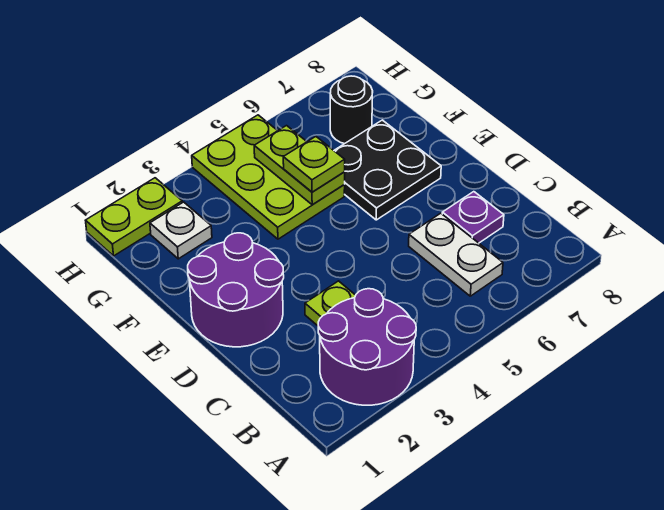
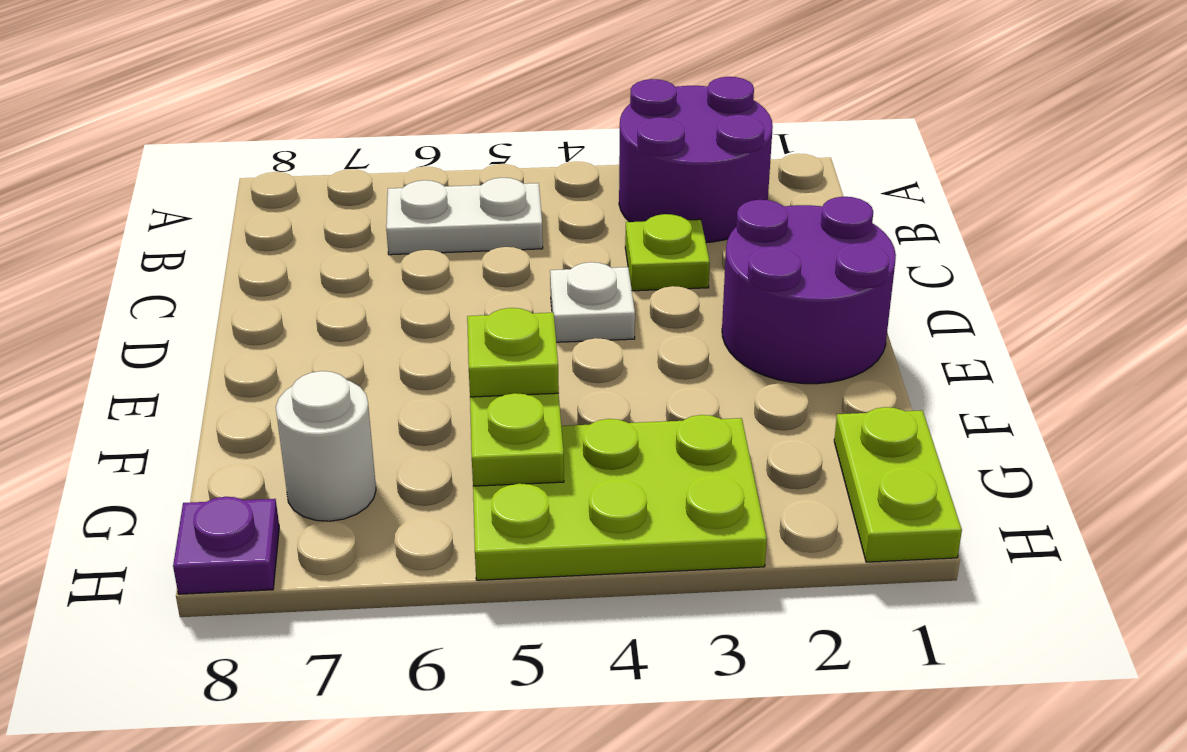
white 1x2 plate [409,213,503,296] -> white 1x2 plate turned to [386,178,543,255]
purple 1x1 plate [442,192,504,243] -> purple 1x1 plate moved to [173,497,279,594]
black 2x2 plate [334,120,441,220] -> none
lime 2x3 plate [192,115,345,239] -> lime 2x3 plate turned to [473,415,767,580]
white 1x1 plate [150,202,212,259] -> white 1x1 plate moved to [550,262,635,342]
black 1x1 round brick [330,76,373,144] -> white 1x1 round brick [276,371,376,521]
lime 1x2 plate [85,178,182,256] -> lime 1x2 plate turned to [834,407,962,562]

